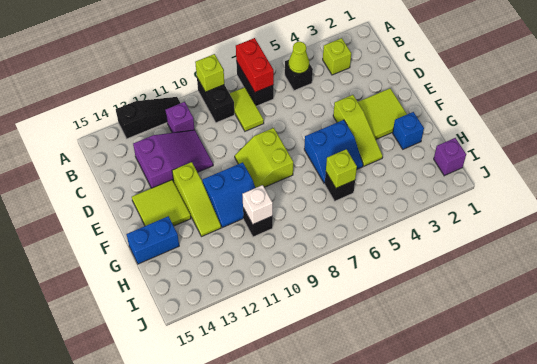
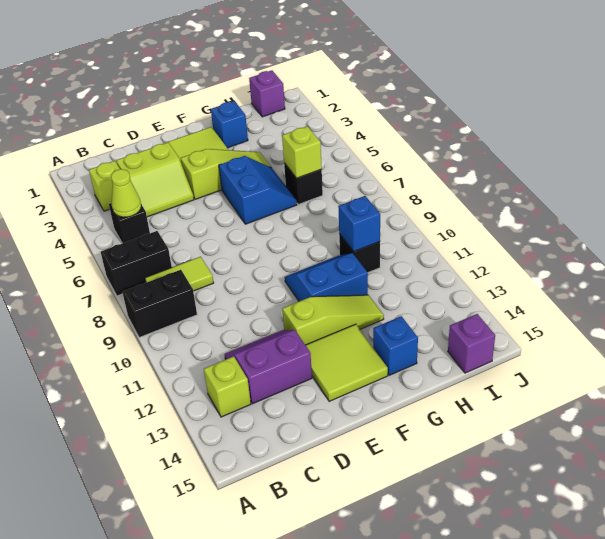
red 1x2 brick [236,38,274,92] -> none
lime 1x1 brick [195,54,224,92] -> lime 1x1 brick moved to [204,356,251,417]
black 1x3 slope [116,97,180,139] -> none
purple 1x1 brick [166,102,195,133] -> purple 1x1 brick moved to [448,314,495,373]
purple 2x3 slope [133,130,213,188] -> purple 2x2 slope [225,330,312,404]
lime 2x2 slope [235,128,293,188] -> lime 2x2 slope moved to [116,142,194,217]
blue 2x2 slope [202,162,255,228] -> blue 2x2 slope turned to [285,253,368,301]
blue 1x2 brick [126,216,179,264] -> blue 1x1 brick [373,316,418,375]
white 1x1 brick [242,185,273,224] -> blue 1x1 brick [338,196,380,252]

